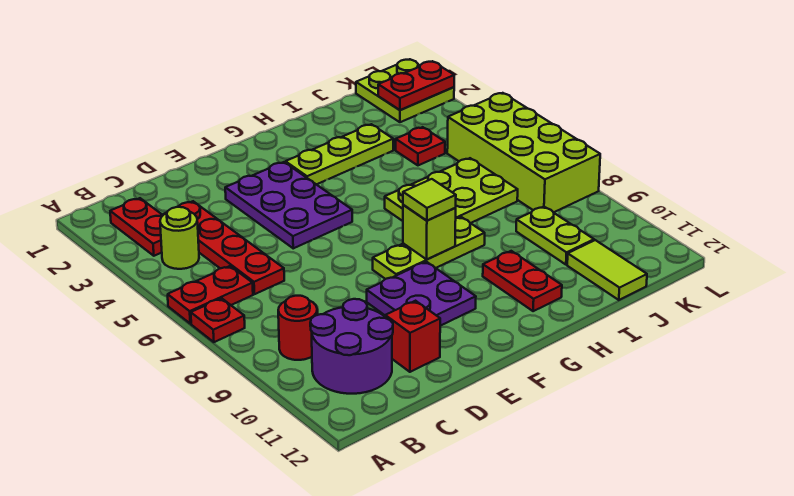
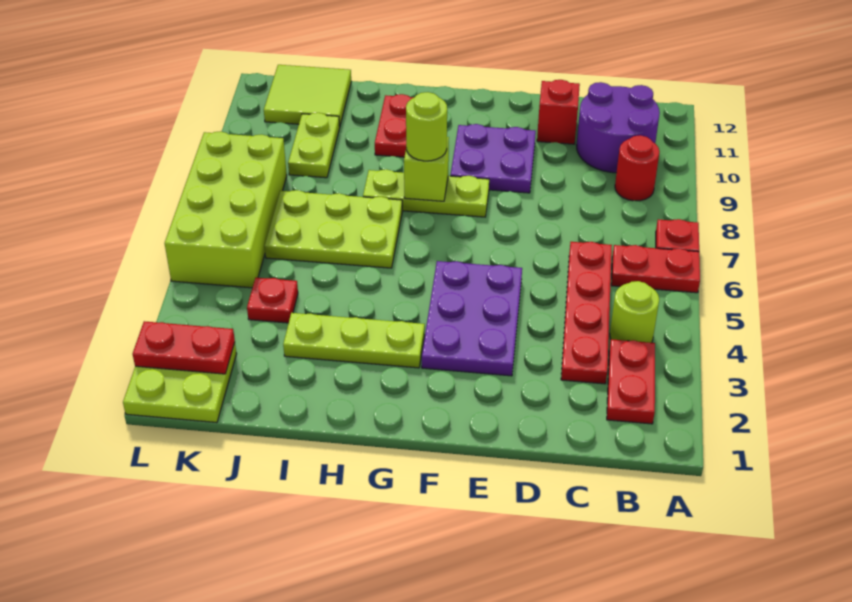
lime 1x1 tile [403,179,456,221] -> lime 1x1 round brick [406,92,447,161]
lime 1x2 tile [567,240,647,300] -> lime 2x2 tile [264,65,351,127]

